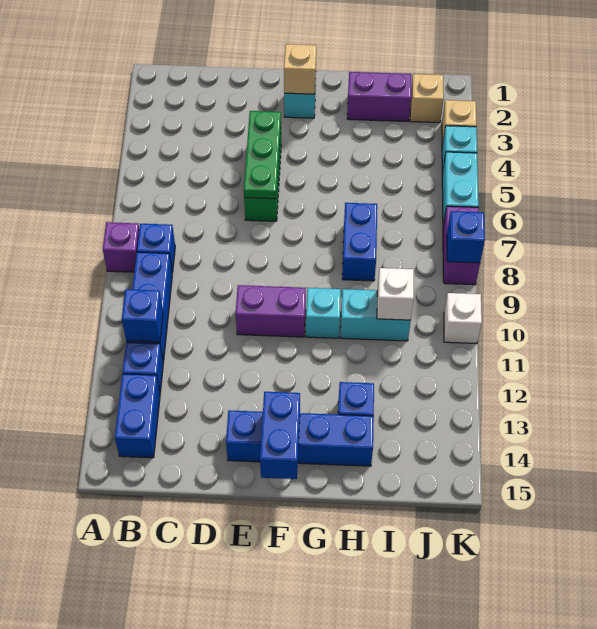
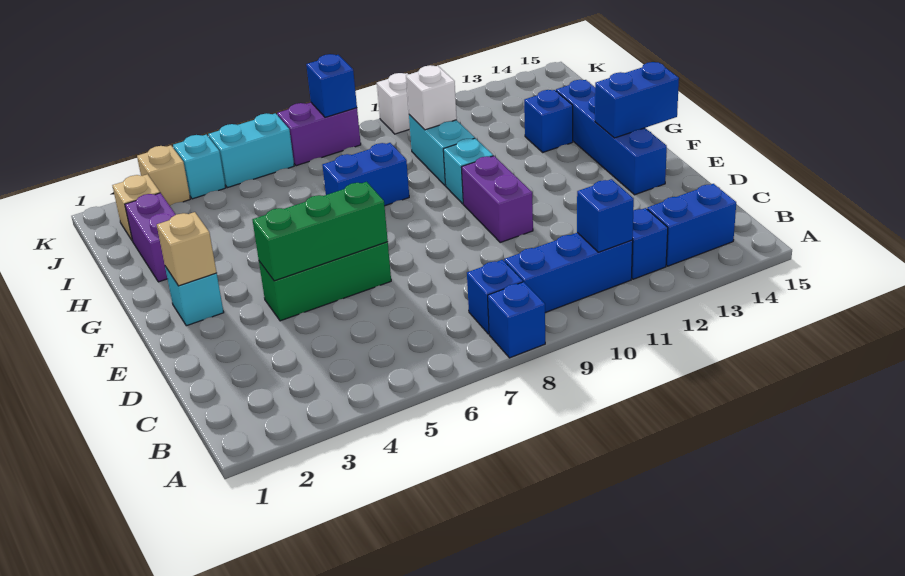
purple 1x1 brick [103,222,139,272] -> blue 1x1 brick [488,282,545,358]
green 1x3 plate [244,111,281,199] -> green 1x3 brick [252,182,388,281]

